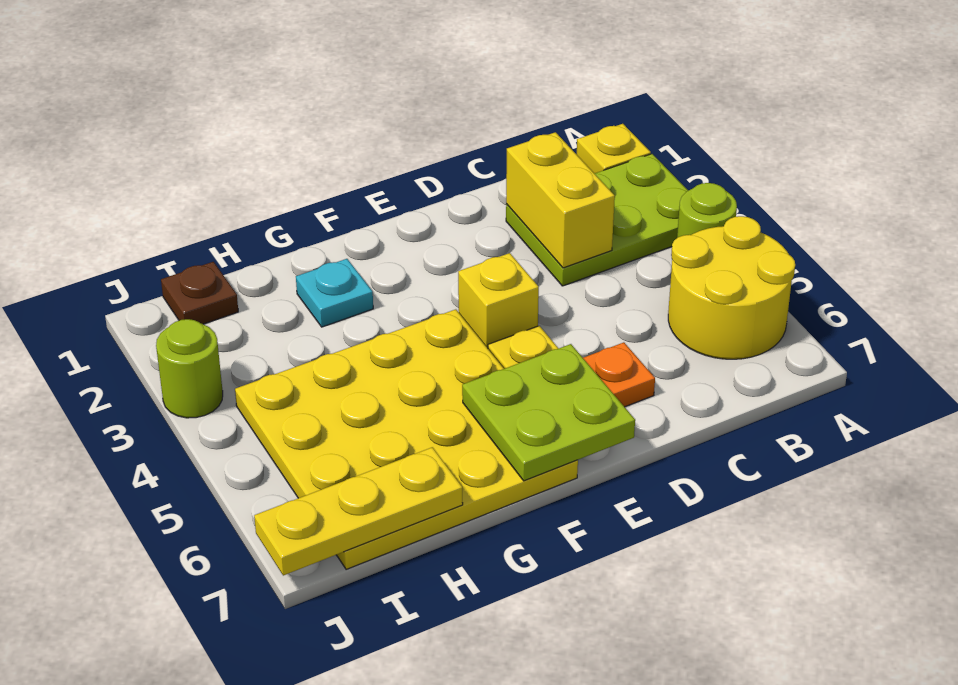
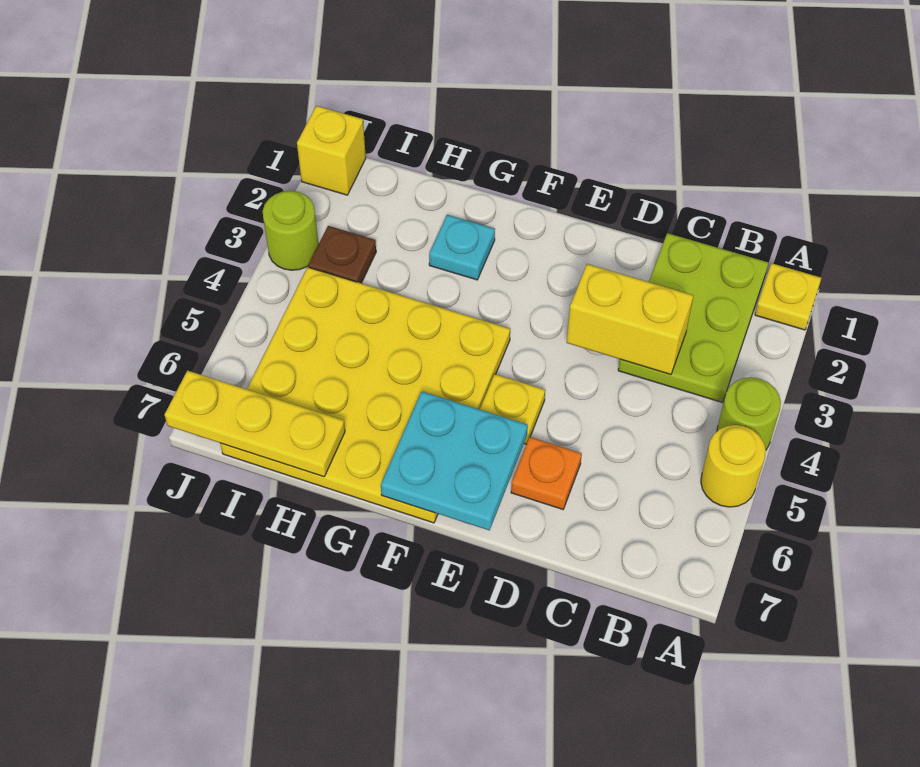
lime 2x3 plate [506,154,688,286] -> lime 2x3 plate turned to [618,233,768,403]
yellow 2x2 round brick [668,216,795,359] -> yellow 1x1 round brick [701,425,766,507]
yellow 1x2 brick [506,132,615,268] -> yellow 1x2 brick turned to [567,264,693,374]
yellow 1x1 brick [458,253,539,348] -> yellow 1x1 brick moved to [297,106,366,195]
lime 2x2 plate [462,344,635,481] -> cyan 2x2 plate [381,392,528,530]
brown 1x1 plate [161,262,238,324] -> brown 1x1 plate moved to [309,226,376,283]

